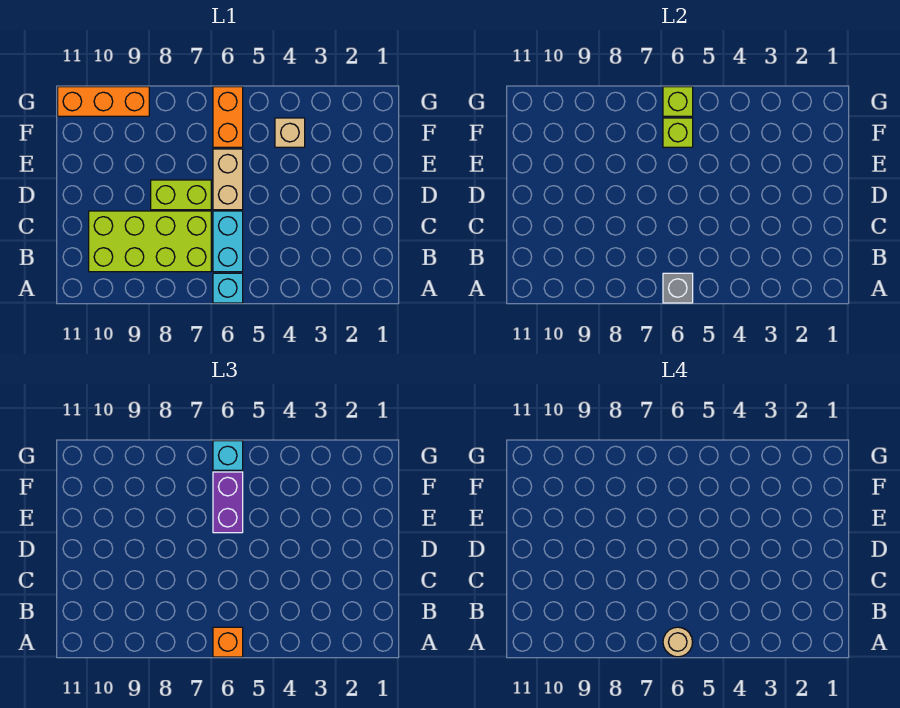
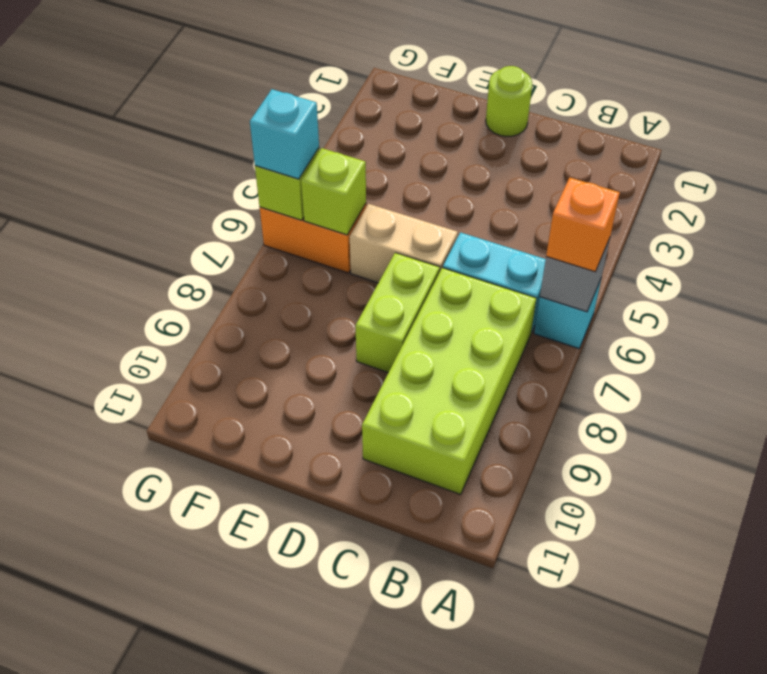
tan 1x1 round brick [663,627,692,657] -> none
none -> lime 1x1 round brick [486,66,532,137]
purple 1x2 brick [213,472,243,533] -> none
tan 1x1 brick [275,118,305,147] -> none
orange 1x3 brick [58,87,149,116] -> none

